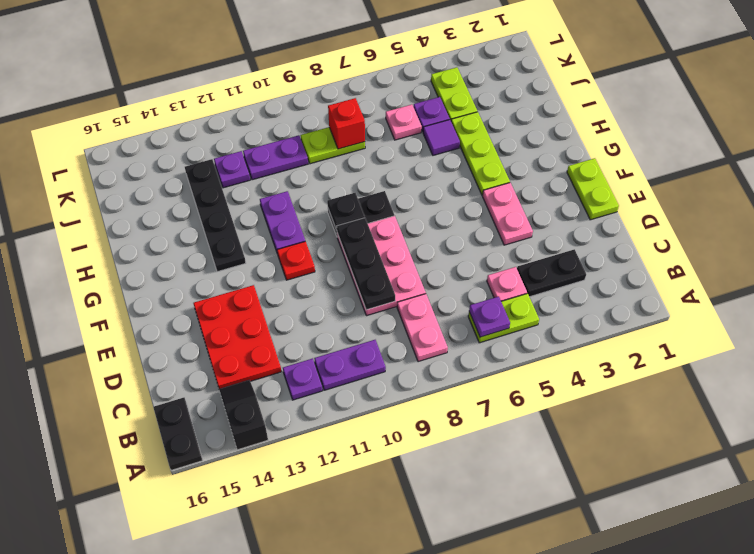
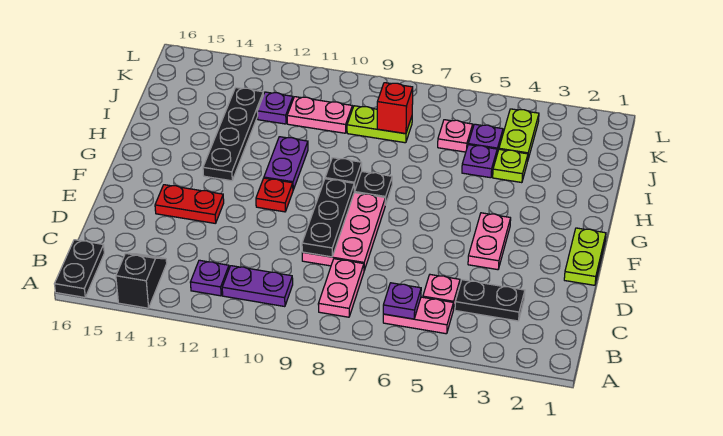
lime 1x2 plate [468,293,539,343] -> pink 1x2 plate [383,297,453,334]
red 2x3 plate [193,285,281,389] -> red 1x2 plate [155,185,224,224]
lime 1x3 plate [451,112,510,195] -> lime 1x1 plate [493,149,528,183]
purple 1x1 tile [423,120,460,155] -> purple 1x1 plate [462,145,497,178]
purple 1x2 plate [243,135,308,180] -> pink 1x2 plate [287,97,352,133]

